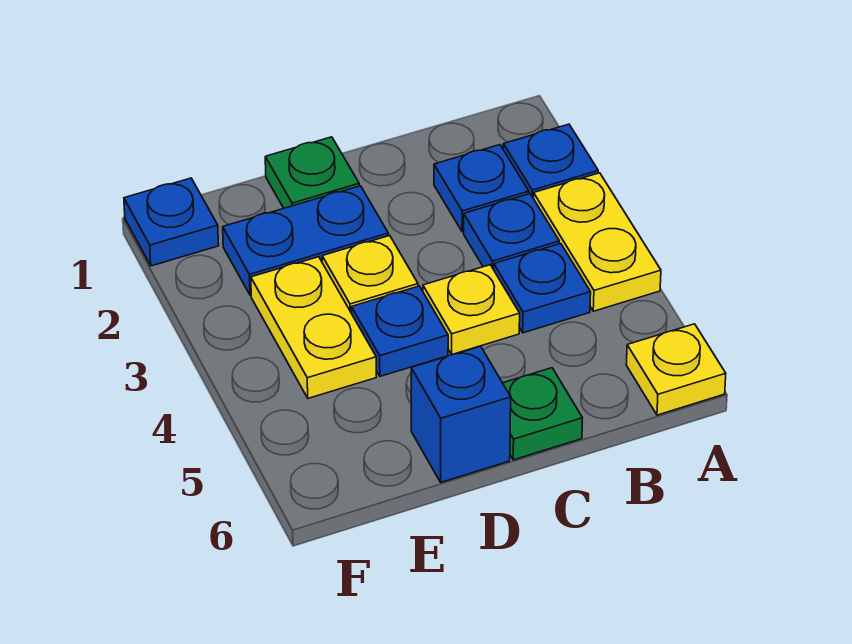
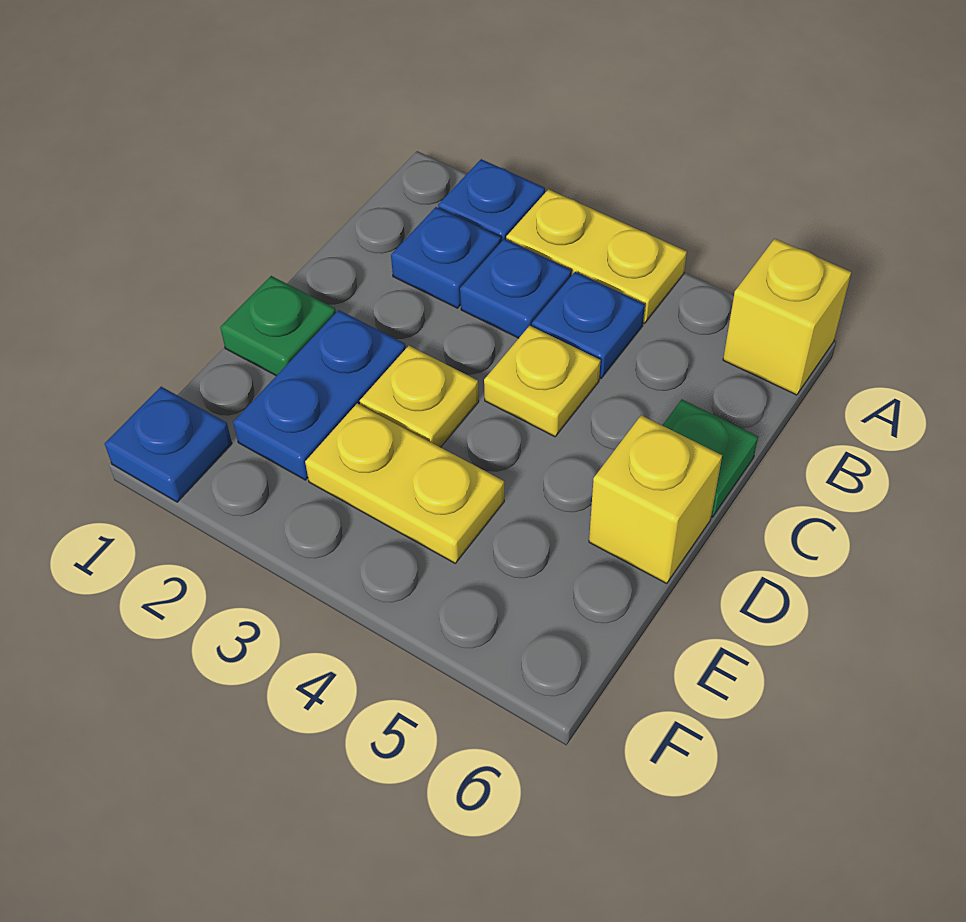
yellow 1x1 plate [626,324,726,415] -> yellow 1x1 brick [723,239,851,395]
blue 1x1 plate [351,286,448,376] -> none
blue 1x1 brick [411,346,511,482] -> yellow 1x1 brick [589,415,722,583]

